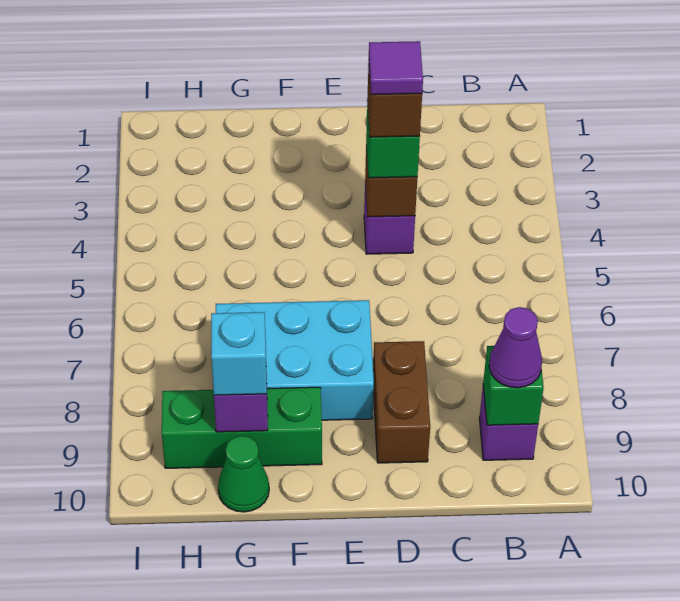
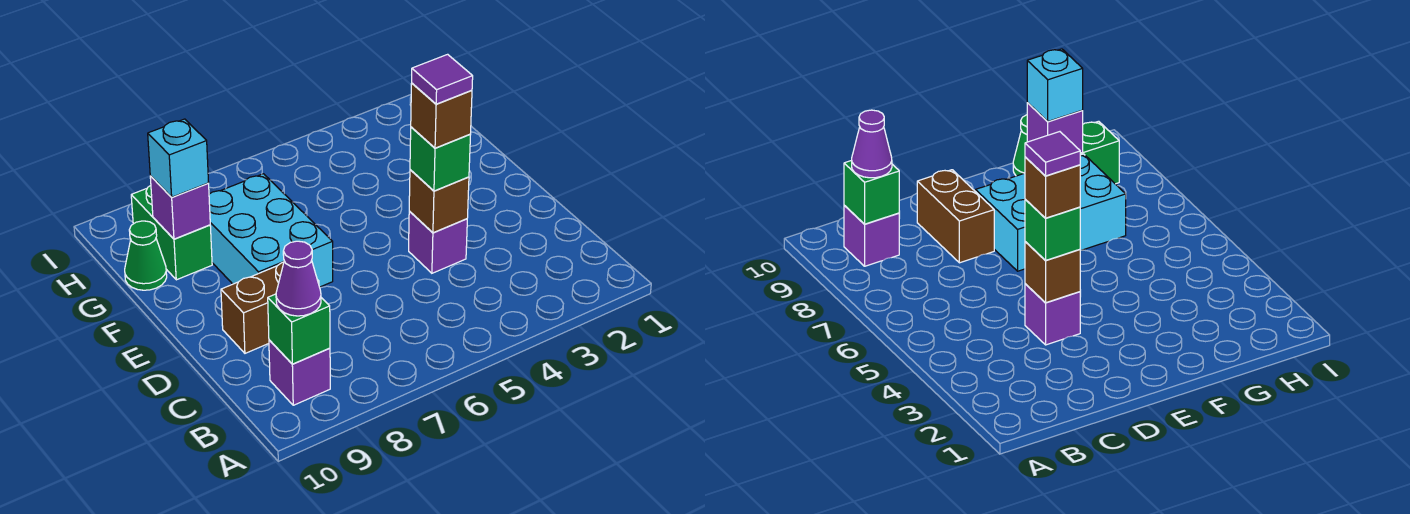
green 1x3 brick [162,387,322,468] -> green 1x2 brick [131,186,212,280]

